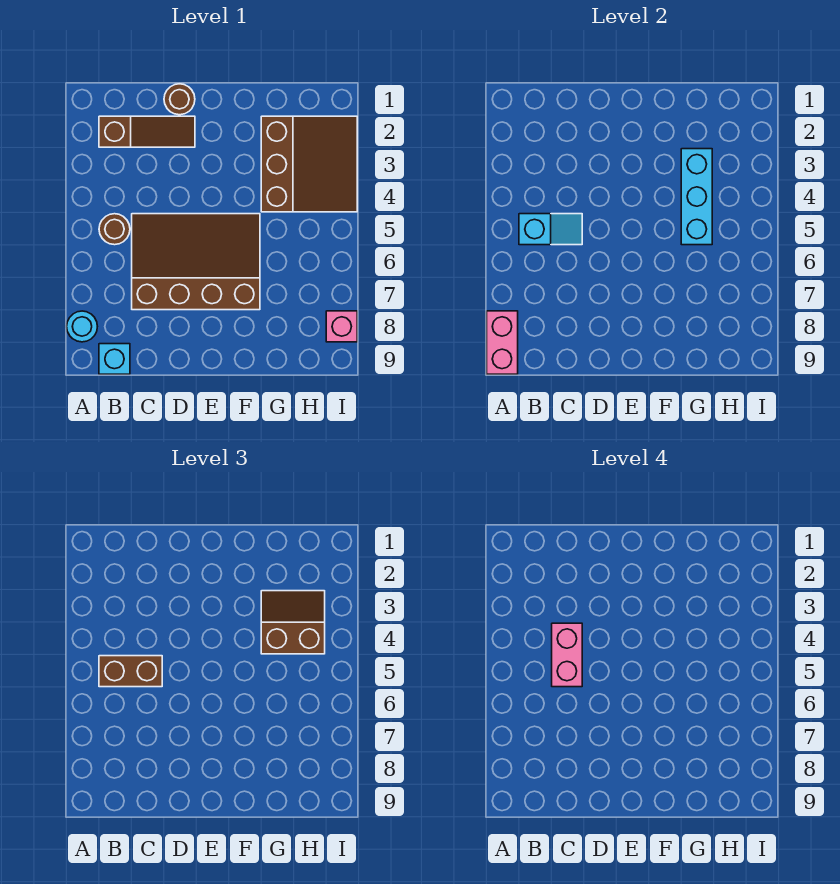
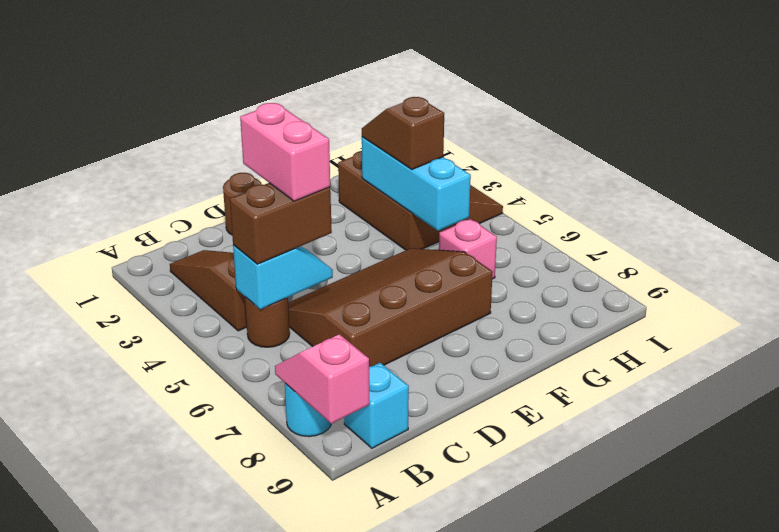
pink 1x2 brick [487,311,518,374] -> pink 1x2 slope [275,334,370,424]
brown 1x3 slope [99,116,195,147] -> brown 1x3 slope turned to [170,250,247,331]
brown 2x2 slope [261,591,325,654] -> brown 1x2 slope [362,97,444,169]
pink 1x1 brick [326,311,357,342] -> pink 1x1 brick moved to [439,219,497,279]

